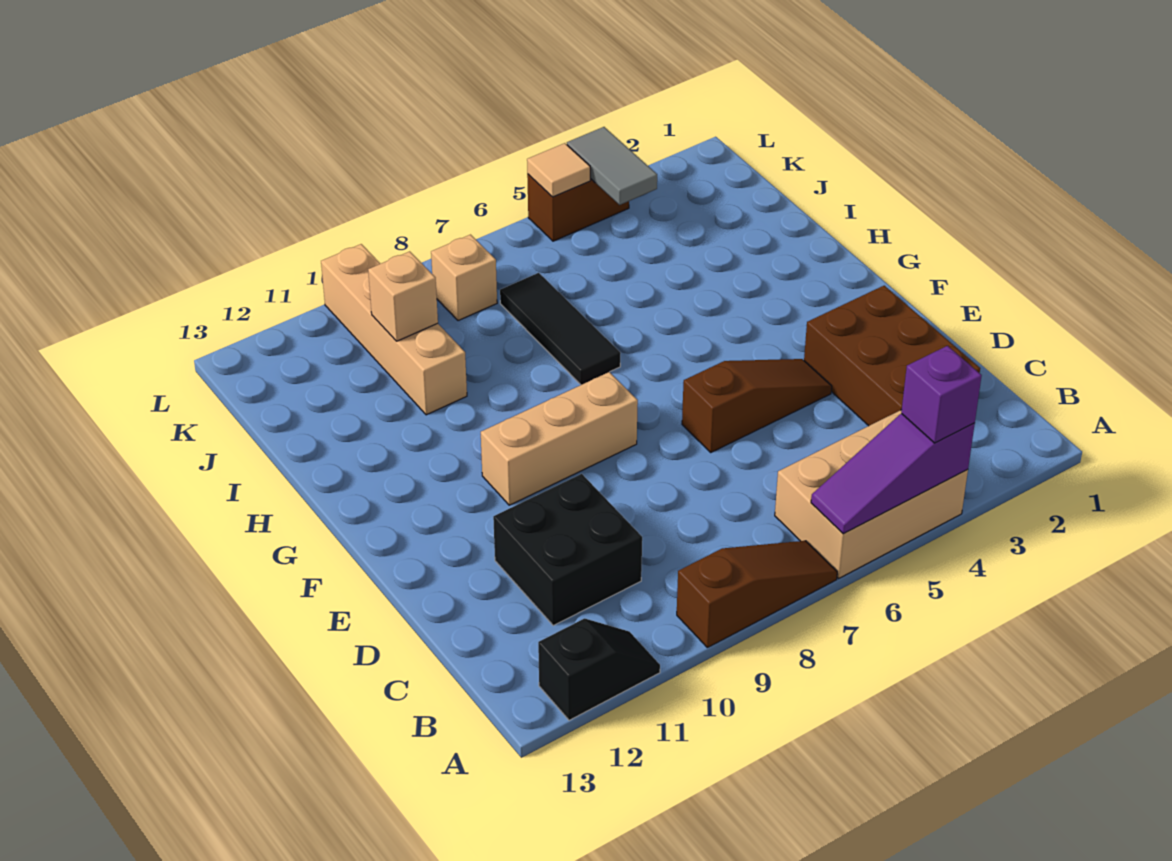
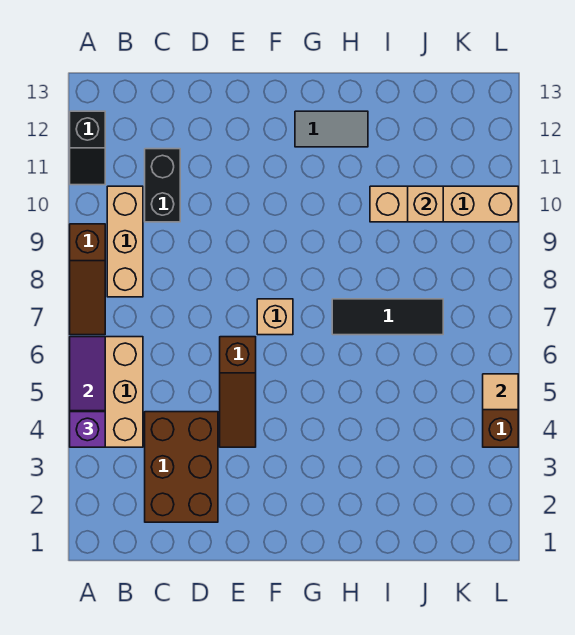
brown 2x3 brick [804,286,980,426] -> brown 2x3 brick turned to [145,412,218,522]
black 2x2 brick [493,474,642,626] -> black 1x2 brick [145,149,180,222]
tan 1x3 brick [481,372,638,505] -> tan 1x3 brick moved to [107,186,143,297]
grey 1x2 tile [567,127,657,205] -> grey 1x2 tile moved to [295,111,368,147]
tan 1x1 brick [431,235,497,321] -> tan 1x1 brick moved to [257,299,293,335]

